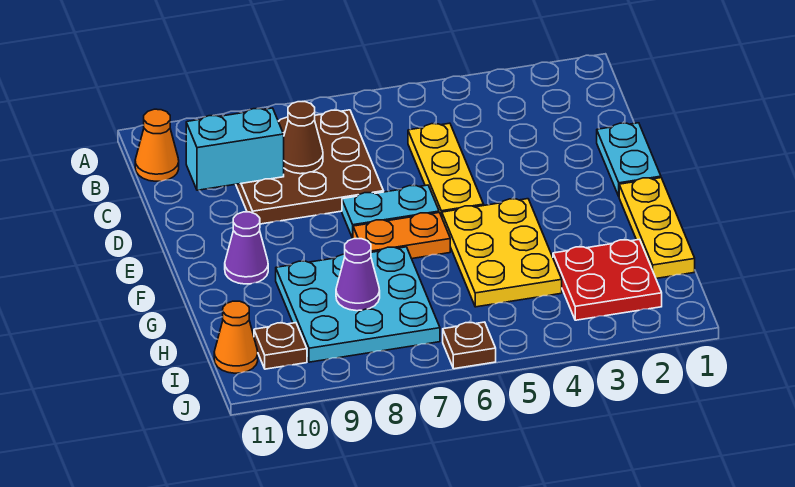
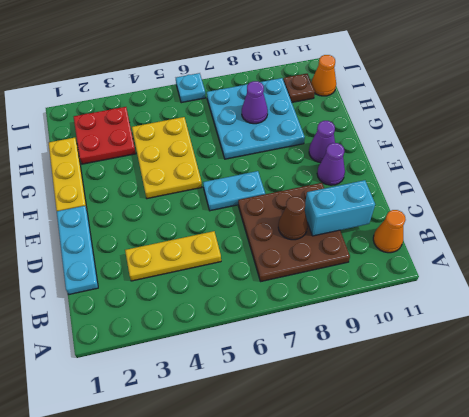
yellow 1x3 plate [408,123,484,217] -> yellow 1x3 plate turned to [125,231,221,281]
cyan 1x2 plate [597,123,661,196] -> cyan 1x3 plate [57,206,98,294]
none -> purple 1x1 cone [317,143,345,185]
orange 1x2 plate [353,213,450,259] -> none
brown 1x1 plate [443,322,496,369] -> cyan 1x1 plate [176,73,206,103]

